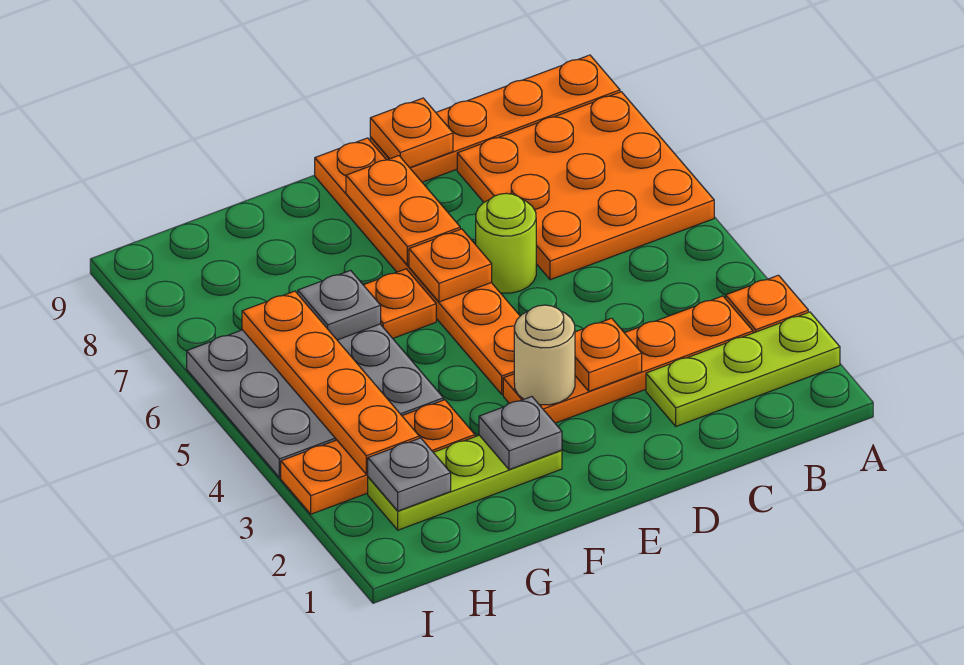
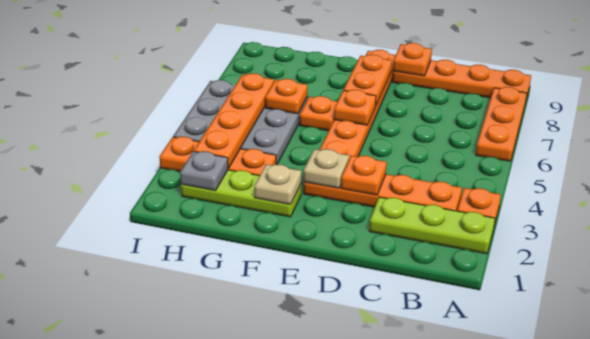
orange 3x3 plate [457,92,714,280] -> orange 1x3 plate [476,87,527,161]
lime 1x1 round brick [476,193,536,293] -> none
tan 1x1 round brick [514,305,575,405] -> tan 1x1 plate [304,149,349,188]
grey 1x1 plate [479,397,562,469] -> tan 1x1 plate [254,164,301,204]
grey 1x1 plate [298,270,381,340] -> orange 1x1 plate [265,79,307,114]

